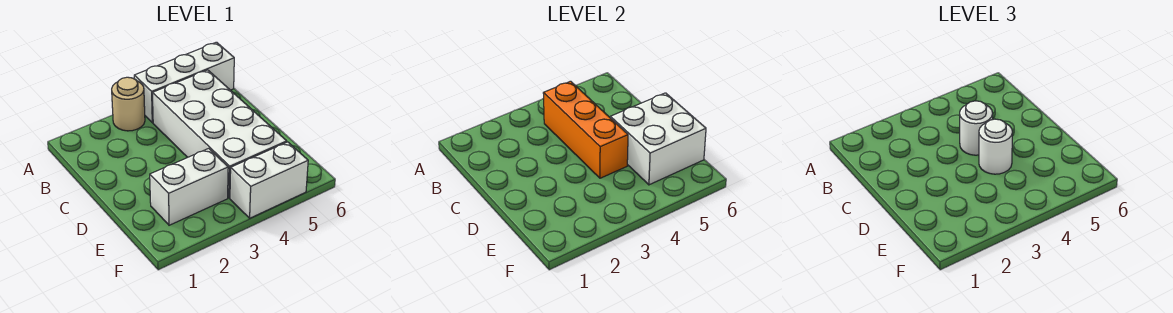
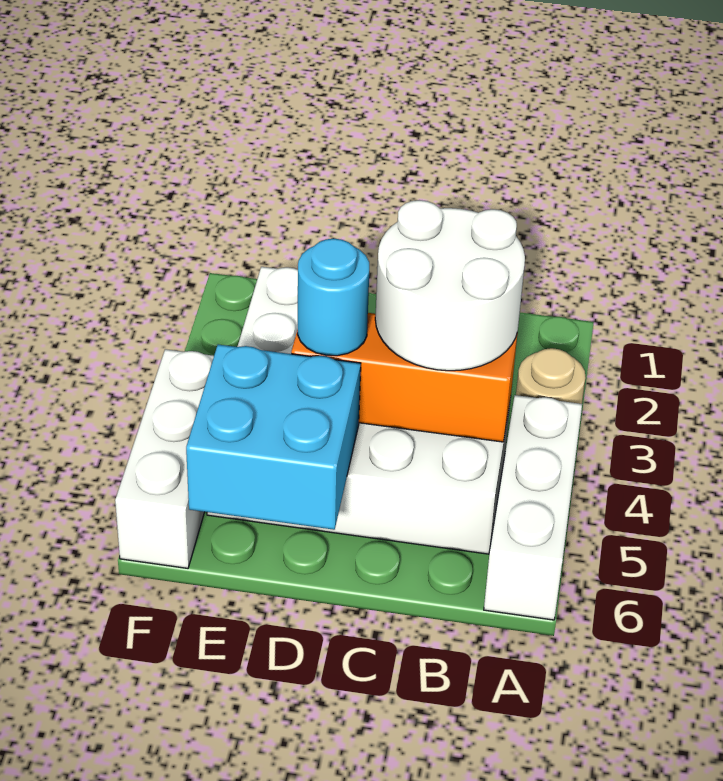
white 1x1 round brick [960,101,993,155] -> white 2x2 round brick [375,200,525,371]
white 1x1 round brick [979,119,1012,174] -> cyan 1x1 round brick [298,239,369,356]
white 2x2 brick [610,93,706,185] -> cyan 2x2 brick [186,345,361,530]
white 1x2 brick [230,142,308,218] -> white 1x3 brick [115,349,214,568]

